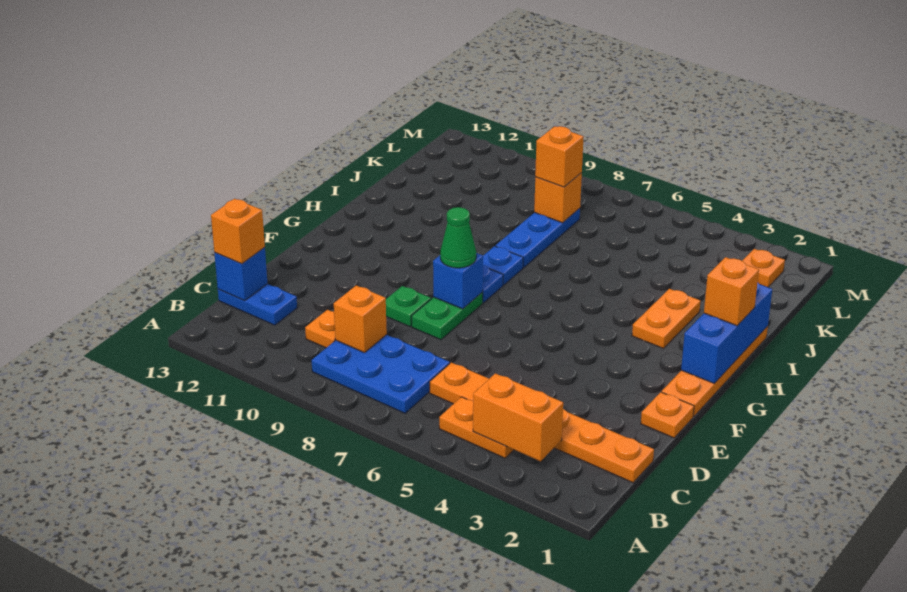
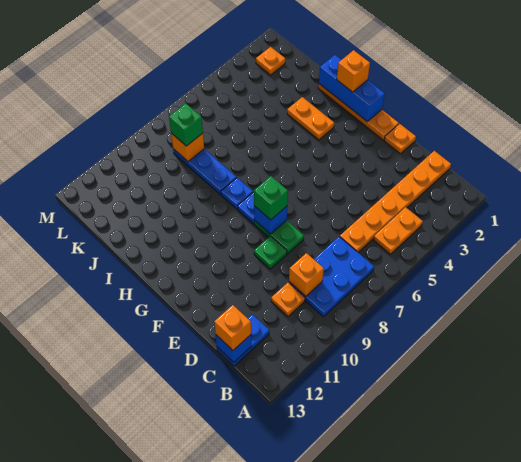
orange 1x2 brick [473,373,563,461] -> none
green 1x1 cone [440,207,476,268] -> green 1x1 brick [254,176,288,220]
orange 1x1 brick [535,126,584,187] -> green 1x1 brick [169,104,203,146]

